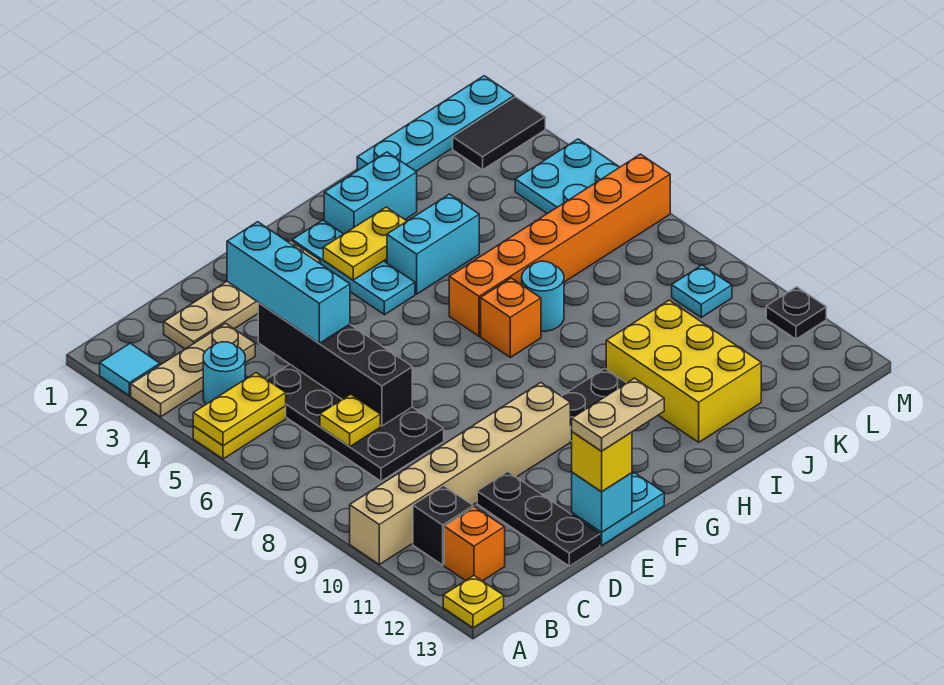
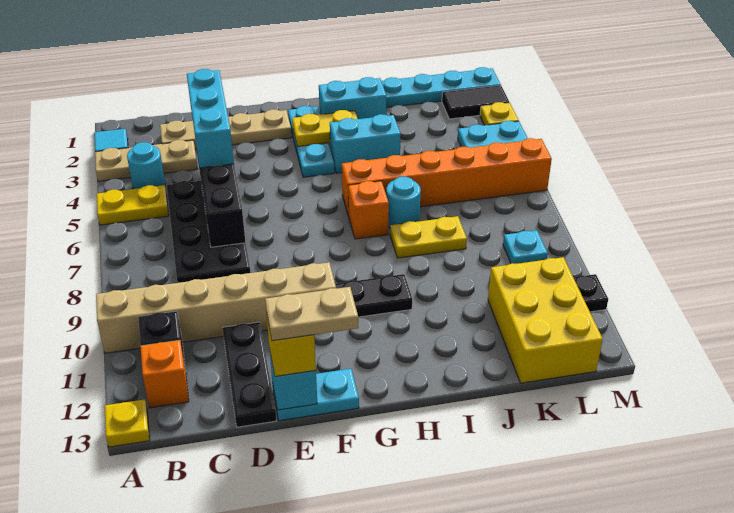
yellow 1x2 plate [193,373,286,445] -> yellow 1x2 plate moved to [390,216,467,258]
yellow 1x1 plate [320,394,380,447] -> yellow 1x1 plate moved to [480,102,519,125]
yellow 2x3 brick [606,300,761,442] -> yellow 2x3 brick moved to [488,257,603,383]

